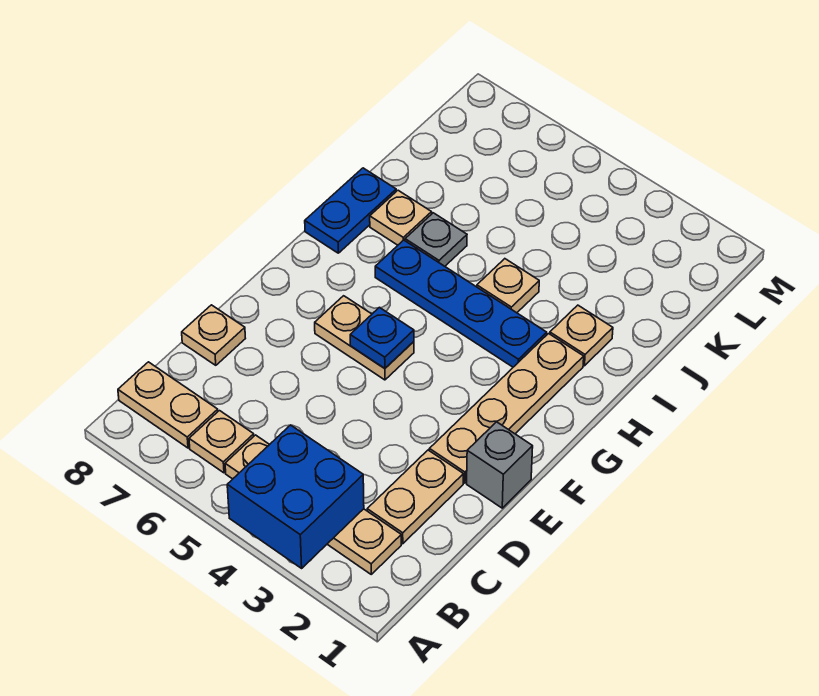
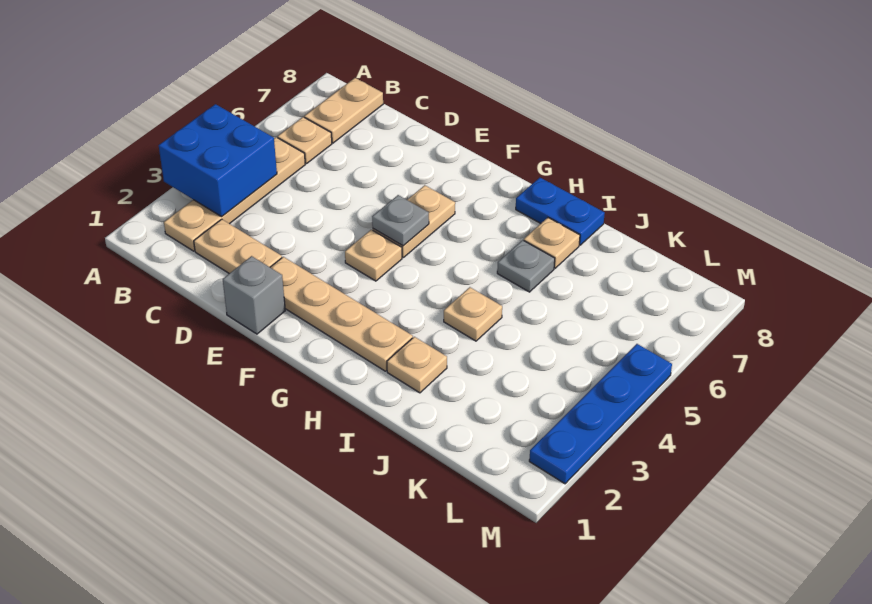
tan 1x1 plate [182,305,245,365] -> tan 1x1 plate moved to [345,230,402,281]
blue 1x1 plate [350,307,414,368] -> grey 1x1 plate [372,195,429,246]
blue 1x4 plate [375,240,547,367] -> blue 1x4 plate moved to [529,344,672,484]

